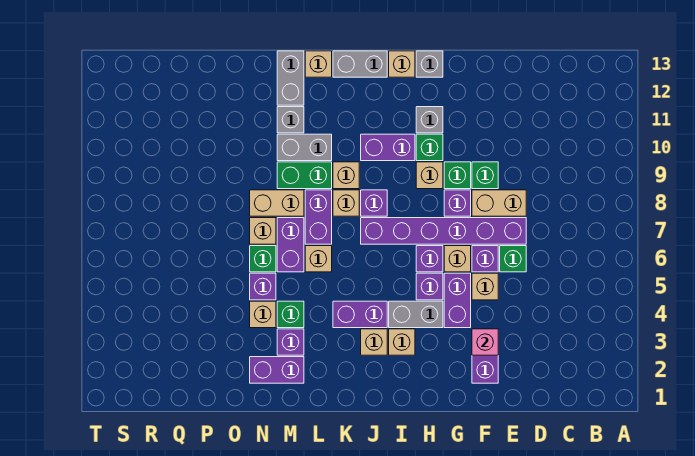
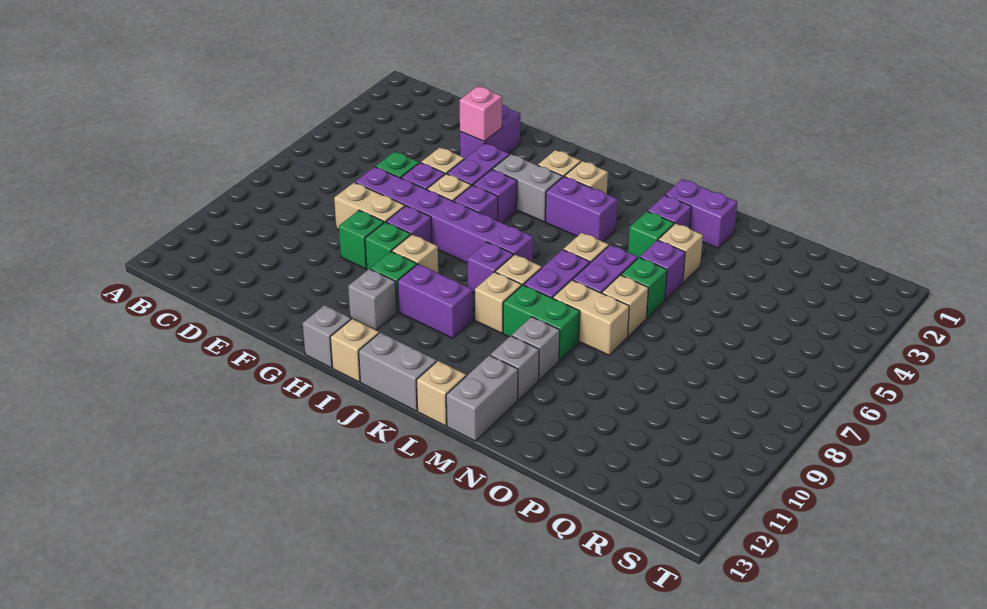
grey 1x2 brick [277,134,332,161] -> grey 1x1 brick [512,317,560,380]

